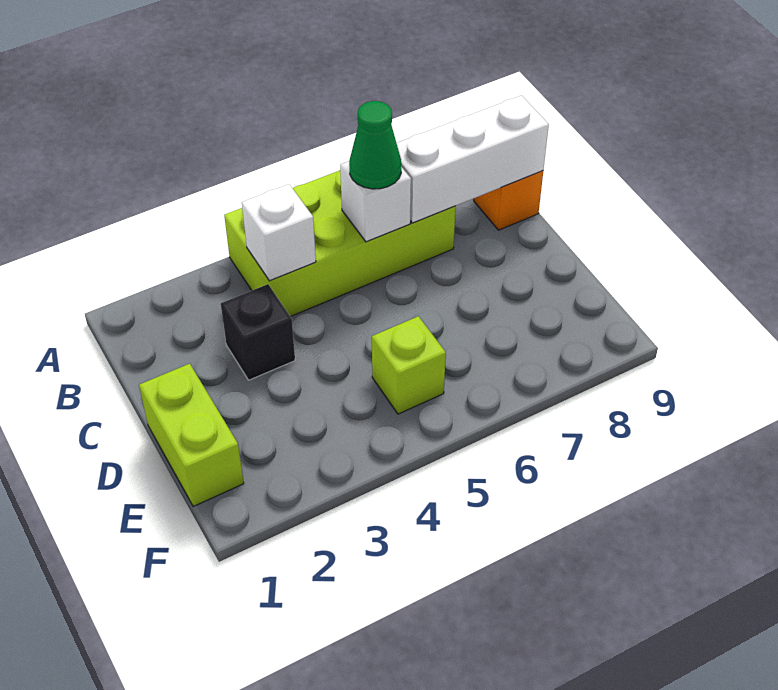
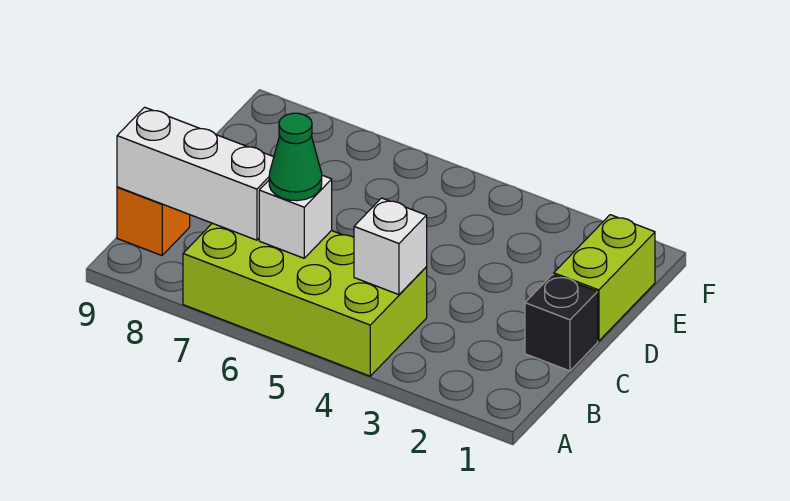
black 1x1 brick [221,284,295,380] -> black 1x1 brick moved to [525,274,598,371]
lime 1x1 brick [372,316,446,414] -> none

